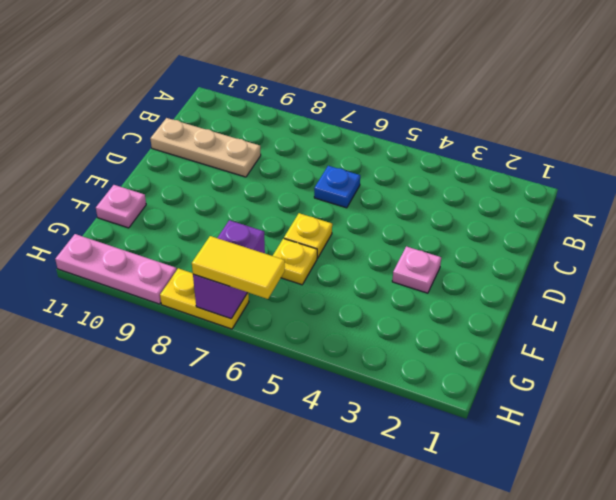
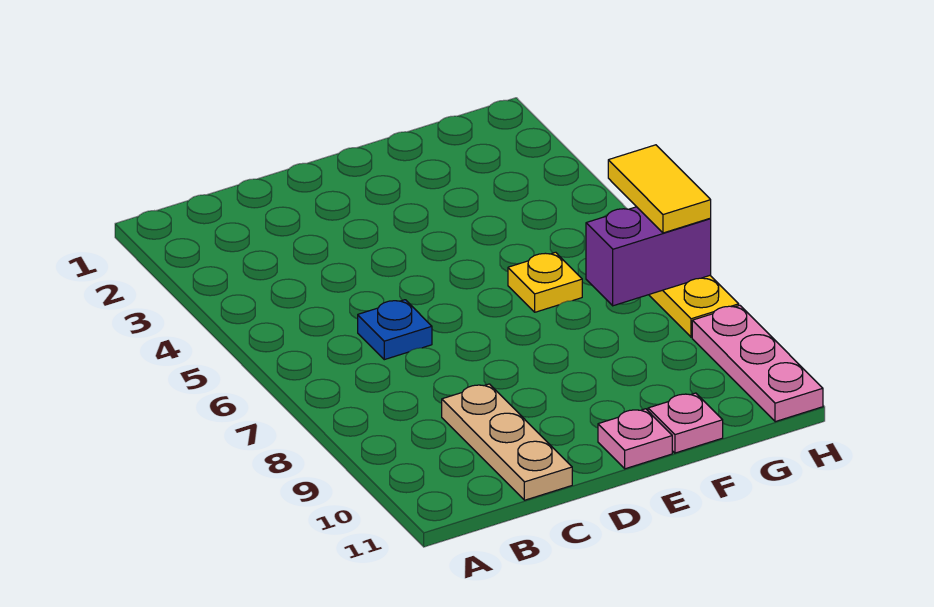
pink 1x1 plate [392,246,441,293] -> pink 1x1 plate moved to [598,409,672,469]
yellow 1x1 plate [284,213,332,258] -> none

